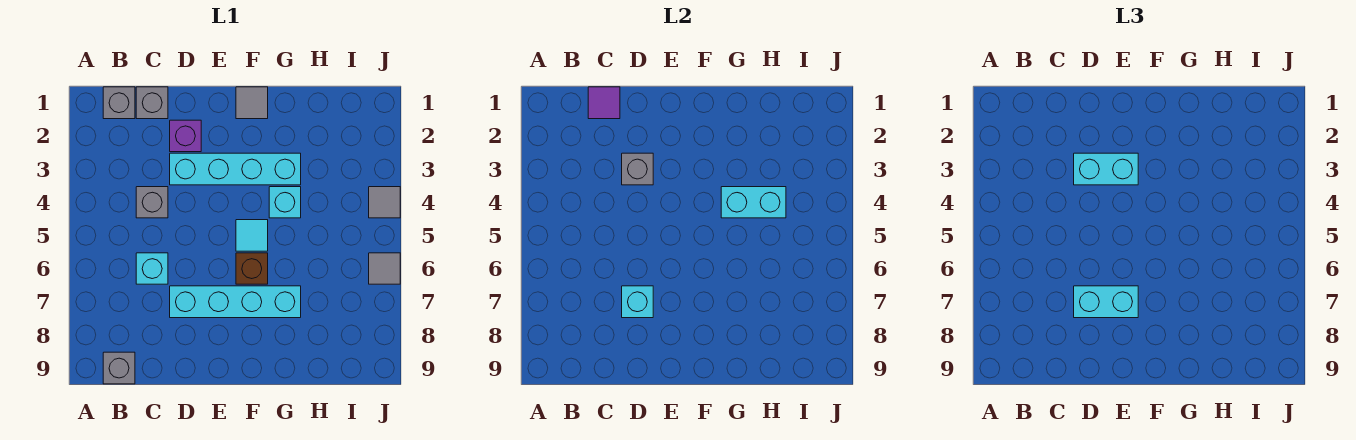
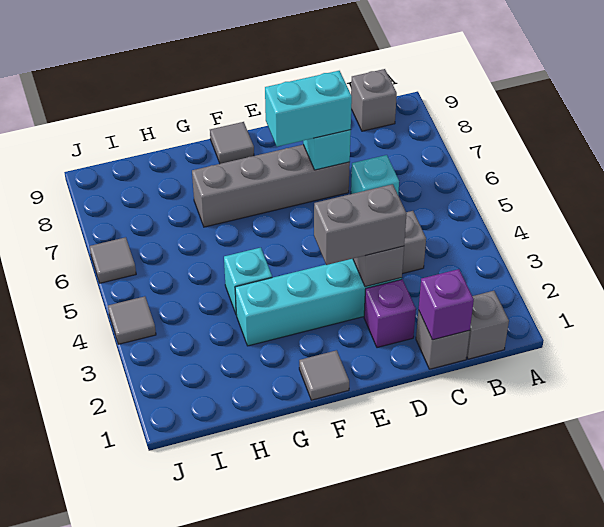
purple 1x1 tile [588,87,620,119] -> purple 1x1 brick [419,269,474,340]
cyan 1x2 brick [1074,153,1138,185] -> grey 1x2 brick [314,184,407,265]
cyan 1x4 brick [170,286,301,318] -> grey 1x4 brick [192,145,350,227]
cyan 1x1 tile [236,220,268,251] -> none
brown 1x1 brick [236,253,268,284] -> none
none -> grey 1x1 tile [210,122,254,164]
cyan 1x2 brick [721,187,786,218] -> none

